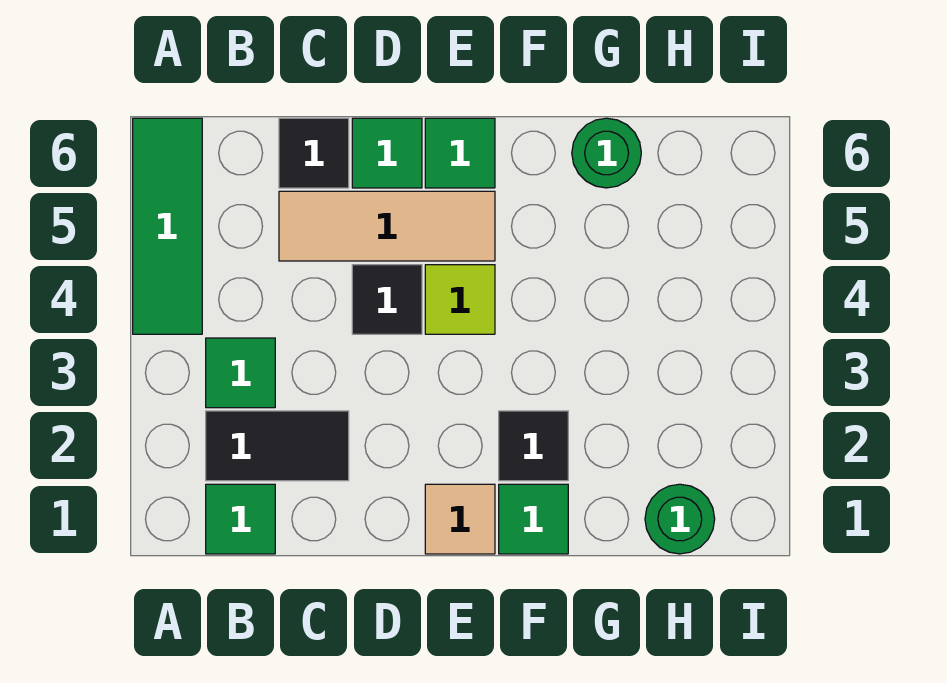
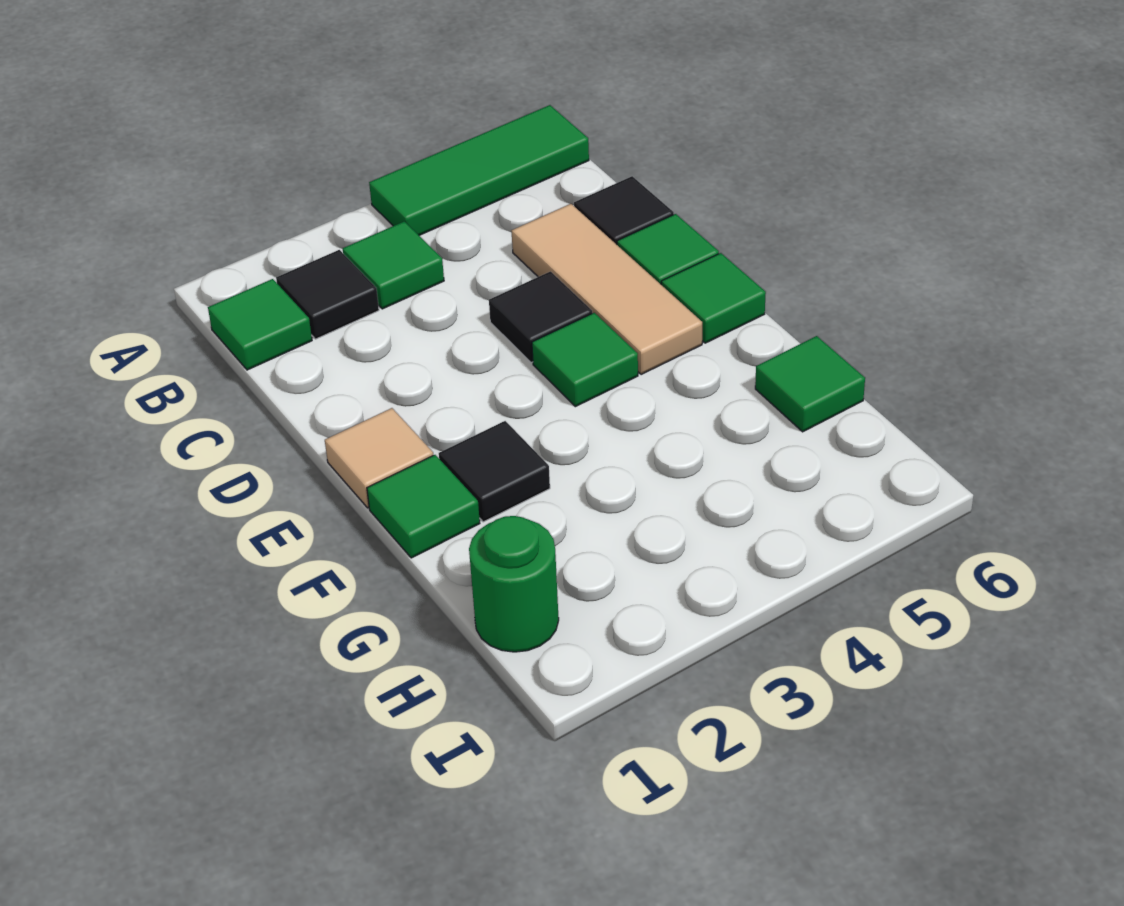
black 1x2 tile [206,411,349,481] -> black 1x1 tile [276,250,379,339]
lime 1x1 tile [425,265,495,334] -> green 1x1 tile [532,313,638,407]
green 1x1 round brick [572,118,641,188] -> green 1x1 tile [755,336,865,432]

